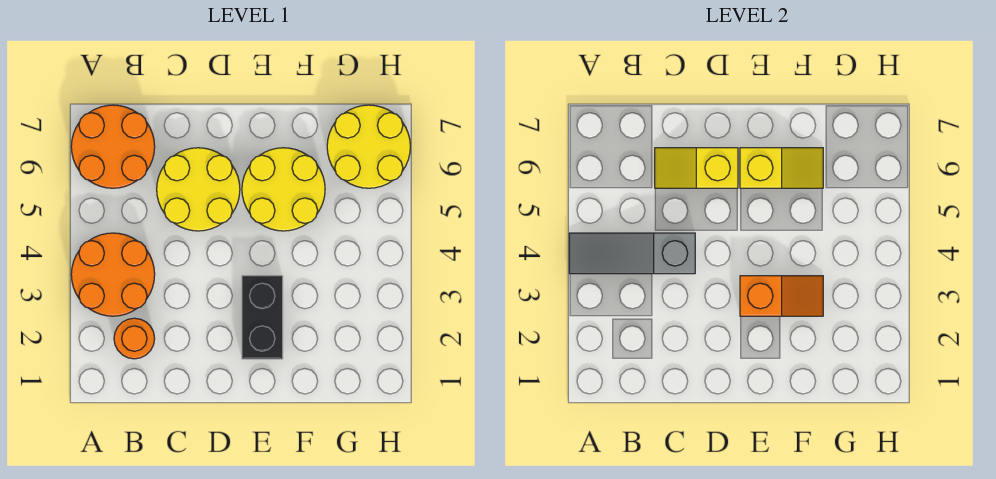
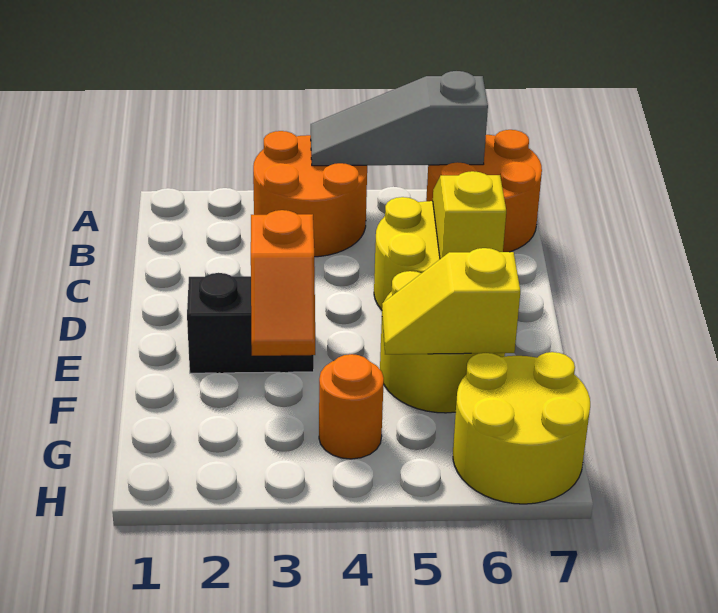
grey 1x3 slope [569,233,695,274] -> grey 1x3 slope turned to [311,71,488,166]
orange 1x1 round brick [114,318,155,359] -> orange 1x1 round brick moved to [319,354,384,459]
yellow 1x2 slope [740,148,823,188] -> yellow 1x2 slope turned to [382,248,520,354]

